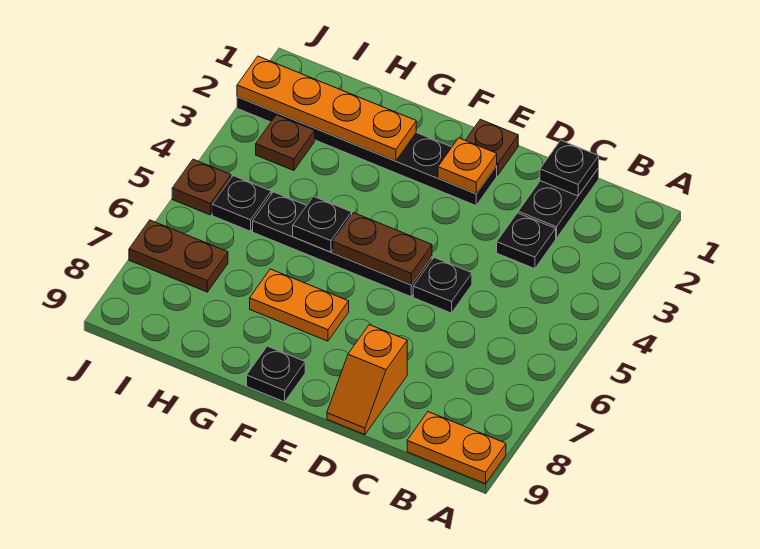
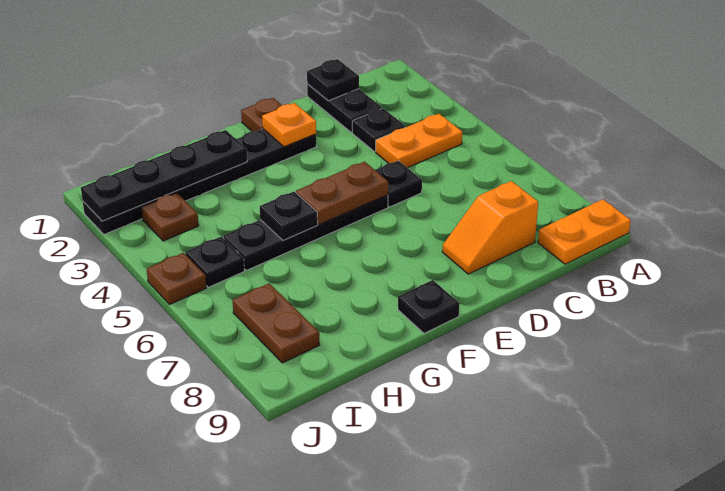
orange 1x2 slope [327,325,407,435] -> orange 1x2 slope turned to [442,181,538,274]
orange 1x2 plate [250,269,349,341] -> orange 1x2 plate moved to [376,114,462,168]
orange 1x4 plate [237,56,416,161] -> black 1x4 plate [81,130,247,221]
brown 1x2 plate [129,220,228,292] -> brown 1x2 plate turned to [233,283,320,363]

